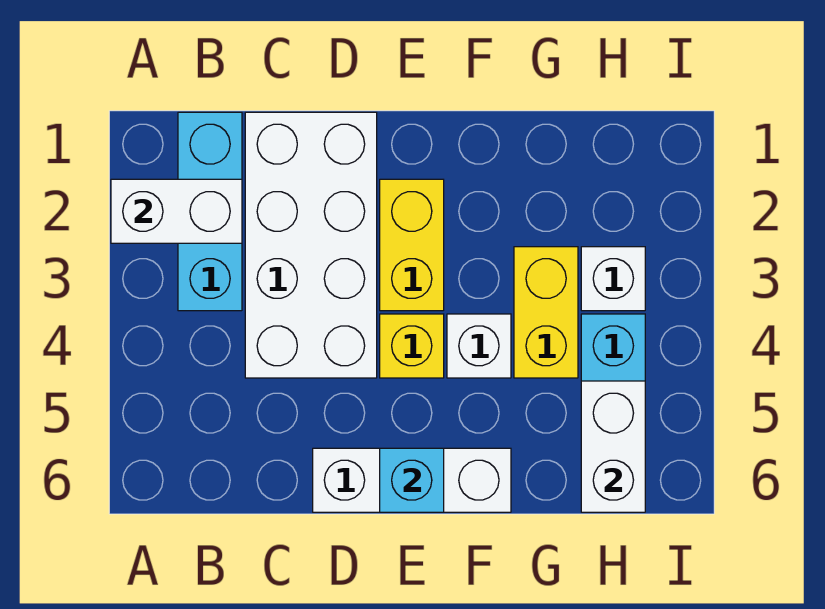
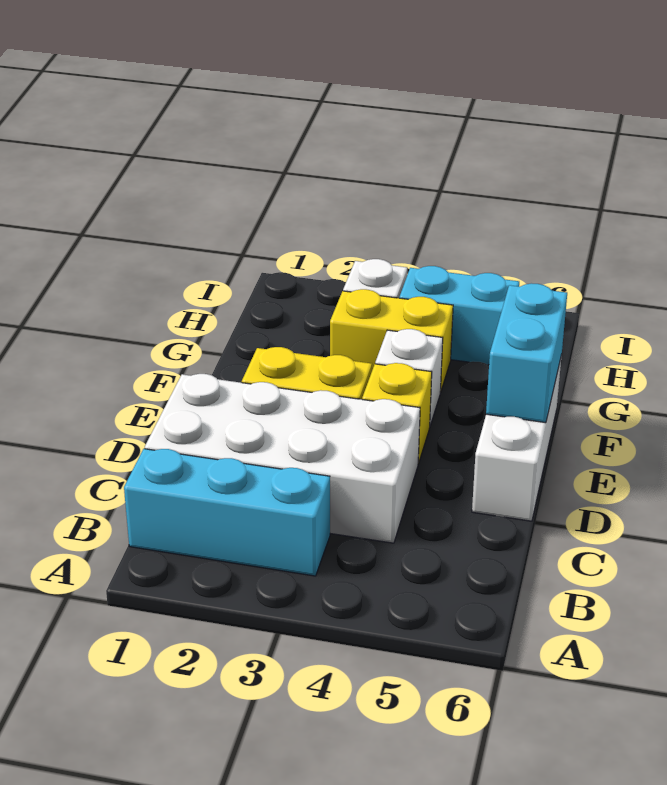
white 1x2 brick [111,179,242,243] -> none
cyan 1x1 brick [380,448,444,512] -> cyan 1x2 brick [486,283,567,423]
white 1x2 brick [581,381,645,512] -> none

